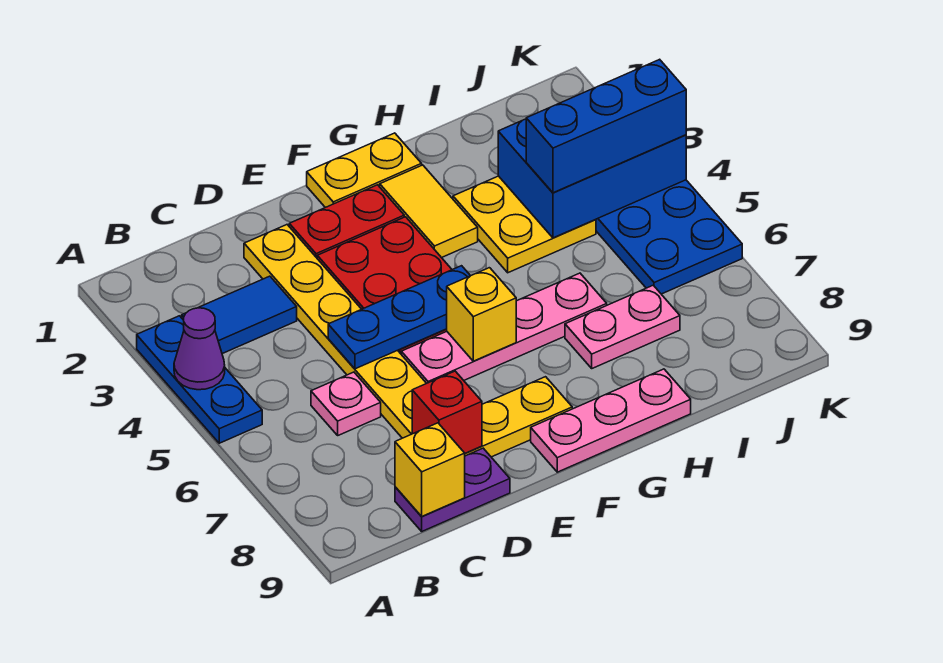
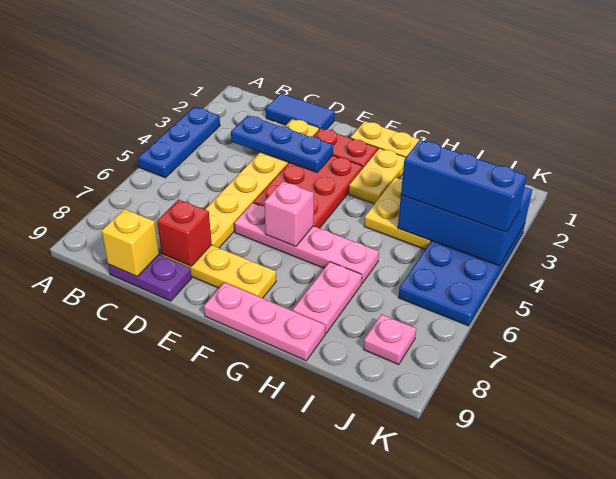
purple 1x1 cone [174,308,225,390] -> none
blue 1x2 tile [182,276,297,354] -> blue 1x2 tile moved to [266,93,335,130]
pink 1x1 plate [311,372,381,435] -> pink 1x1 plate moved to [364,314,416,365]
blue 1x3 plate [328,266,470,369] -> blue 1x3 plate moved to [231,115,333,172]
yellow 1x1 brick [447,268,516,361] -> pink 1x1 brick [264,181,314,246]
yellow 1x2 tile [380,165,478,258] -> yellow 1x2 plate [349,148,406,204]
pink 1x2 plate [565,285,680,368] -> pink 1x2 plate turned to [293,262,362,334]

